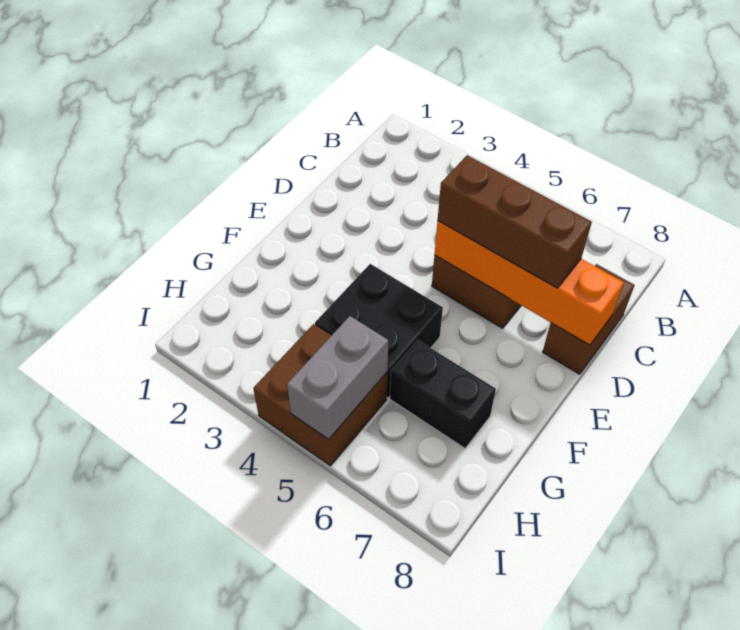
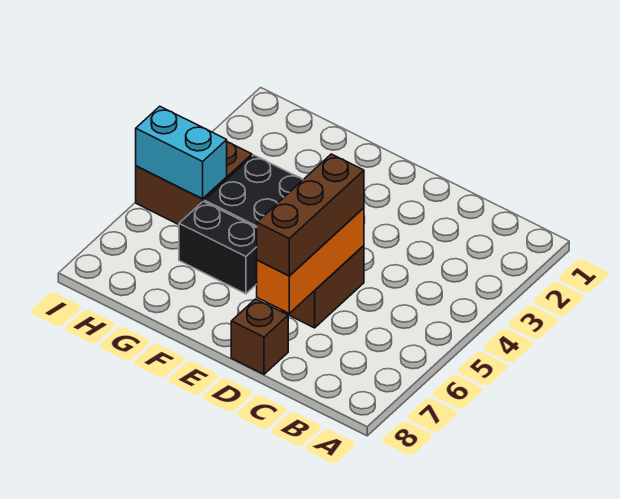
brown 1x2 brick [543,264,634,374] -> brown 1x1 brick [231,299,288,374]
orange 1x4 brick [435,221,624,345] -> orange 1x3 brick [257,208,364,313]
black 1x2 brick [390,340,496,448] -> black 1x2 brick turned to [179,201,257,294]
grey 1x2 brick [287,316,388,439] -> cyan 1x2 brick [136,106,227,199]

